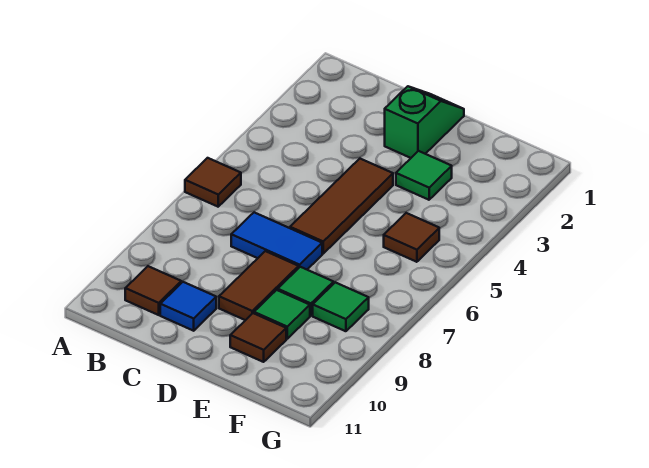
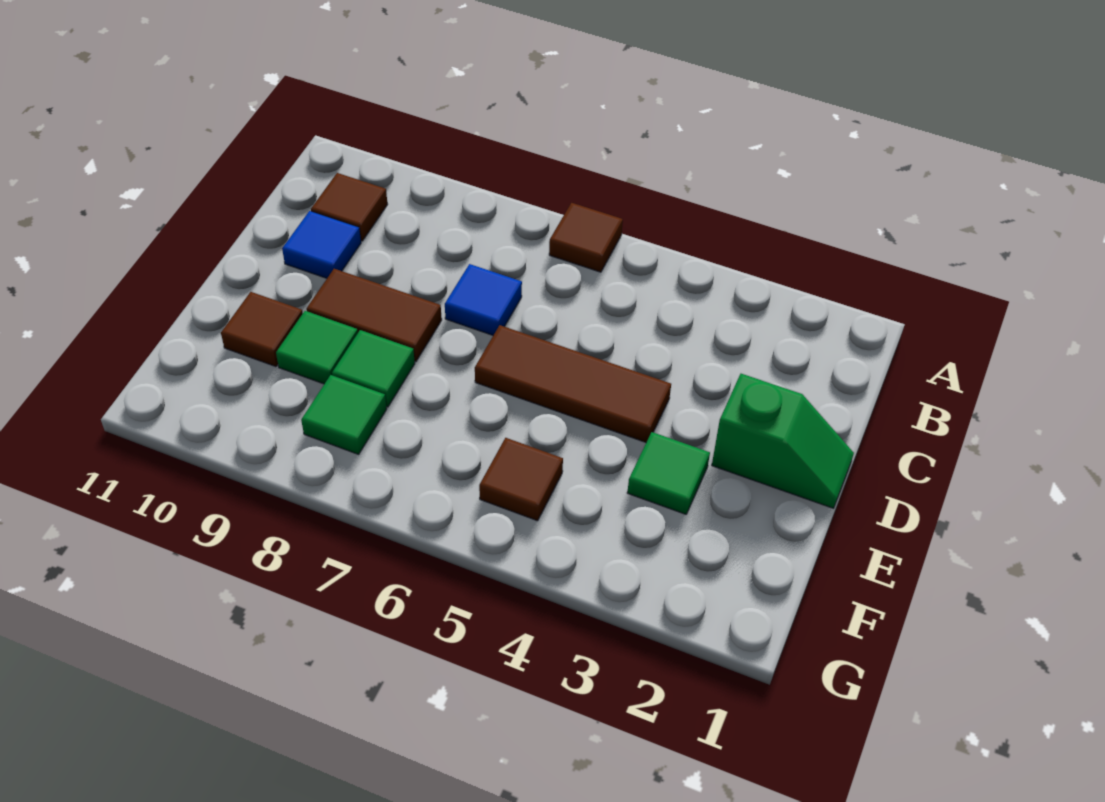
blue 1x2 tile [231,212,322,269] -> blue 1x1 tile [445,264,522,335]

